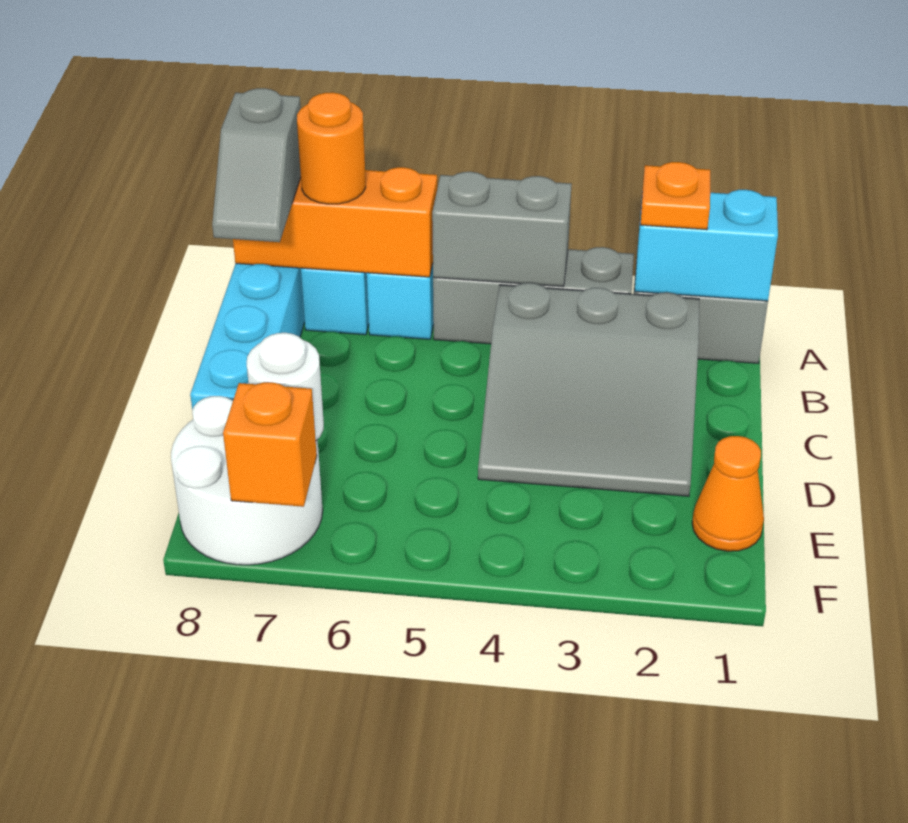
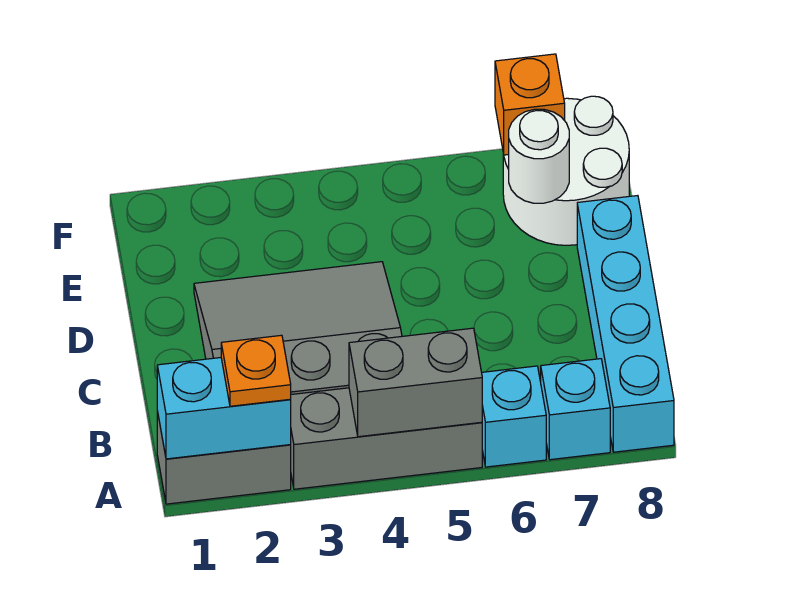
orange 1x3 brick [233,167,437,277] -> none
orange 1x1 round brick [297,92,366,204] -> none
grey 1x2 slope [212,88,301,242] -> none
orange 1x1 cone [692,436,764,551] -> none

